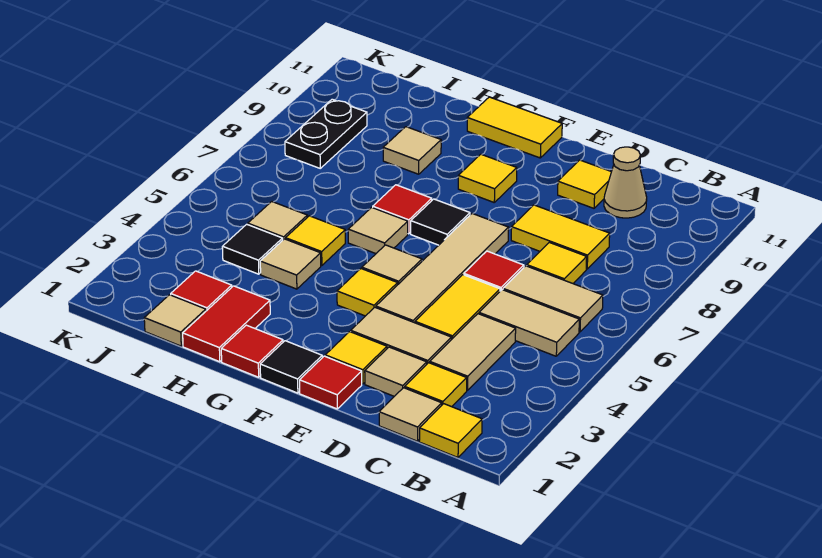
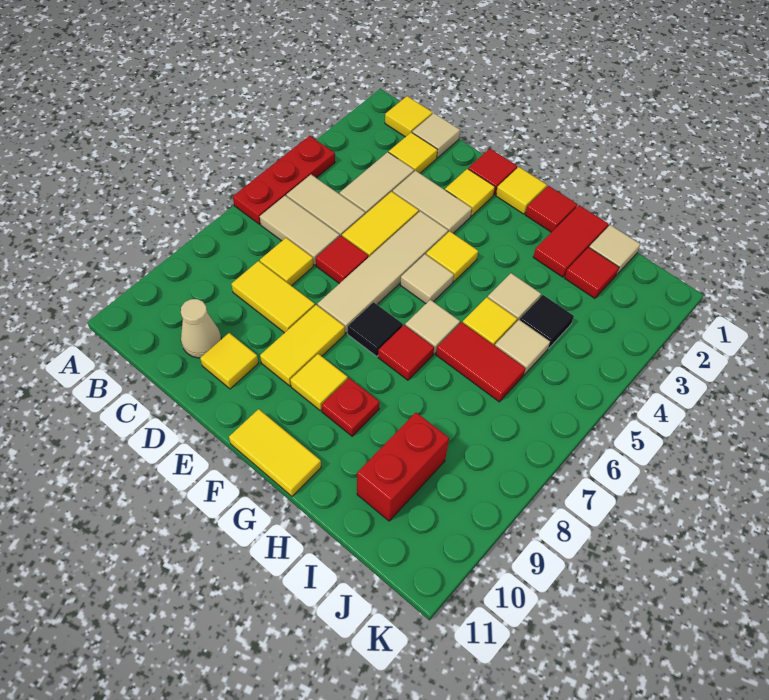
none -> red 1x3 plate [233,136,335,224]
tan 1x1 tile [365,347,427,396] -> none
none -> yellow 1x2 tile [260,305,345,386]
black 1x1 tile [260,341,322,393] -> yellow 1x1 tile [496,167,547,214]
none -> red 1x1 plate [322,378,380,436]
none -> red 1x2 tile [436,322,525,402]
tan 1x1 tile [383,127,441,174] -> none
none -> red 1x2 brick [357,413,449,521]
black 1x2 plate [285,99,367,168] -> none

